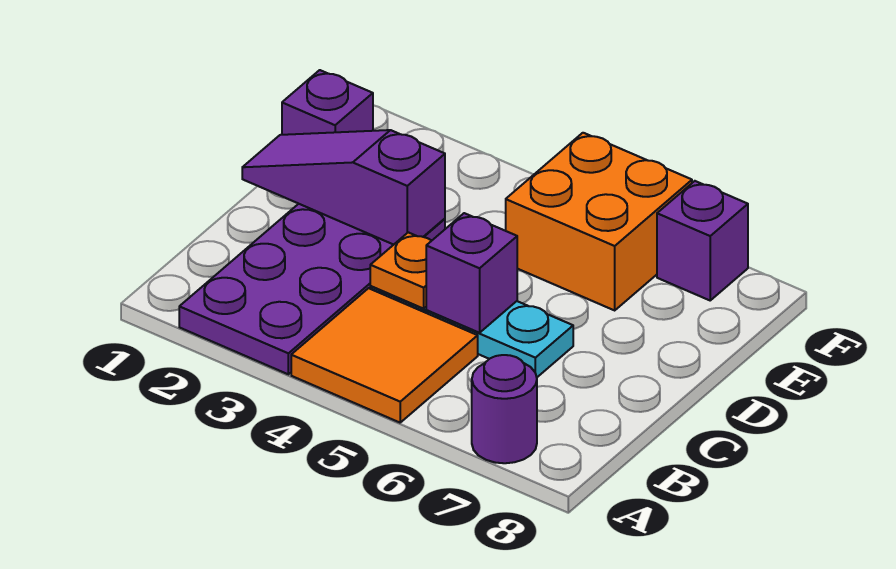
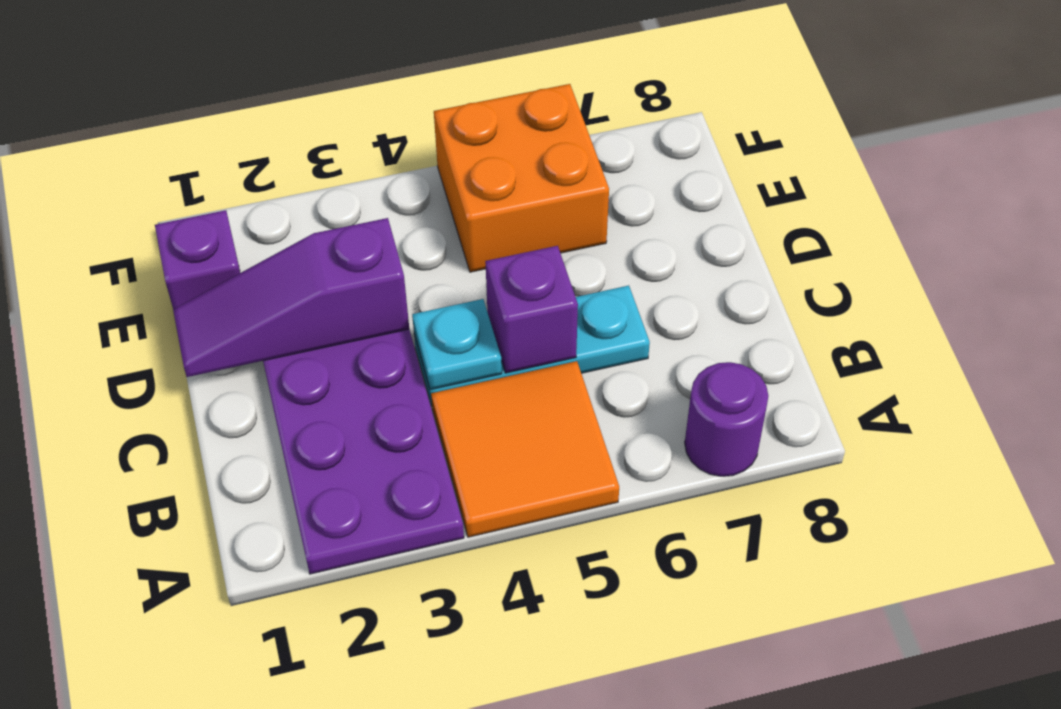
orange 1x1 plate [370,232,431,309] -> cyan 1x1 plate [412,299,502,390]
purple 1x1 brick [657,181,748,300] -> none

